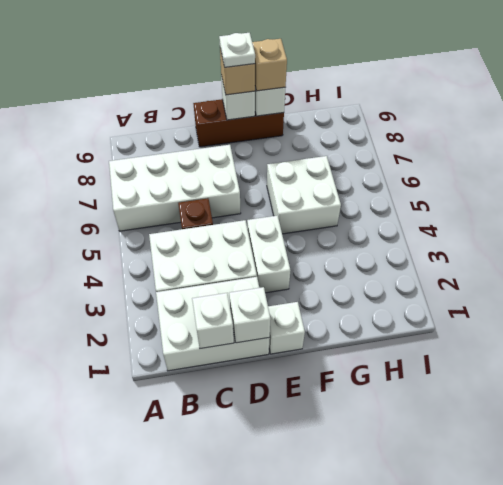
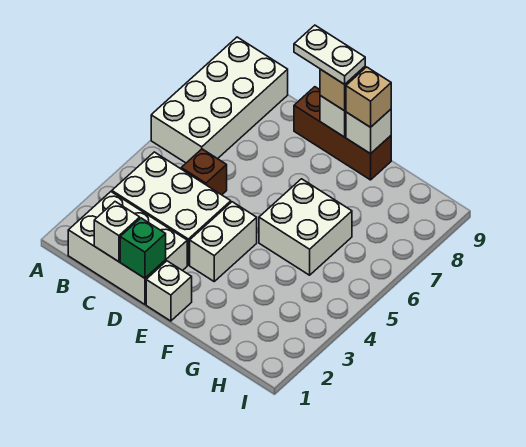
white 2x4 brick [109,145,241,231] -> white 2x4 brick turned to [151,37,288,163]
white 1x1 brick [229,287,271,343] -> green 1x1 brick [120,218,166,278]
white 1x1 plate [219,33,255,67] -> white 1x2 plate [294,25,365,84]

